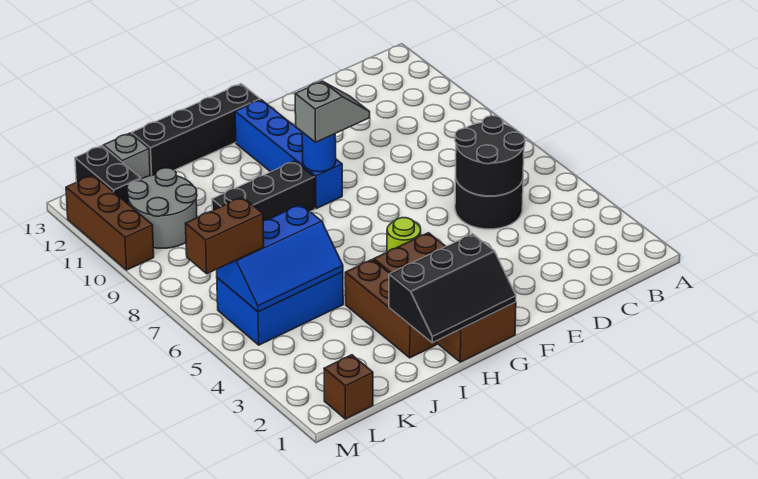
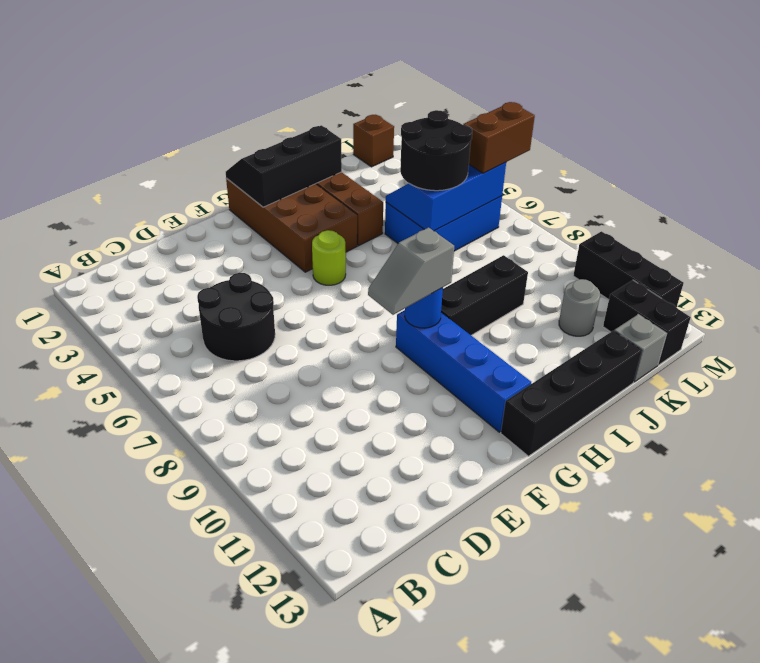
black 2x2 round brick [455,116,525,196] -> black 2x2 round brick moved to [400,110,472,191]
grey 2x2 round brick [127,168,197,248] -> grey 1x1 round brick [559,279,600,336]
brown 1x3 brick [66,175,154,270] -> black 1x3 brick [573,231,684,307]

